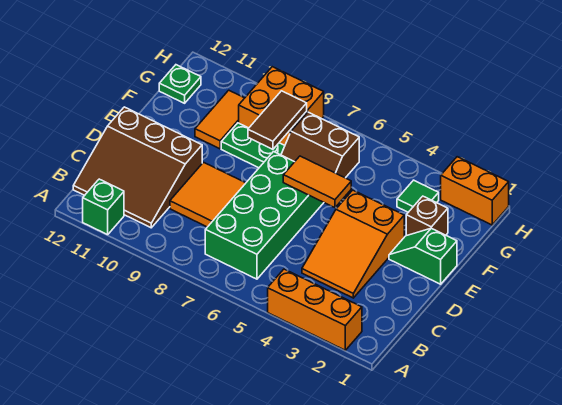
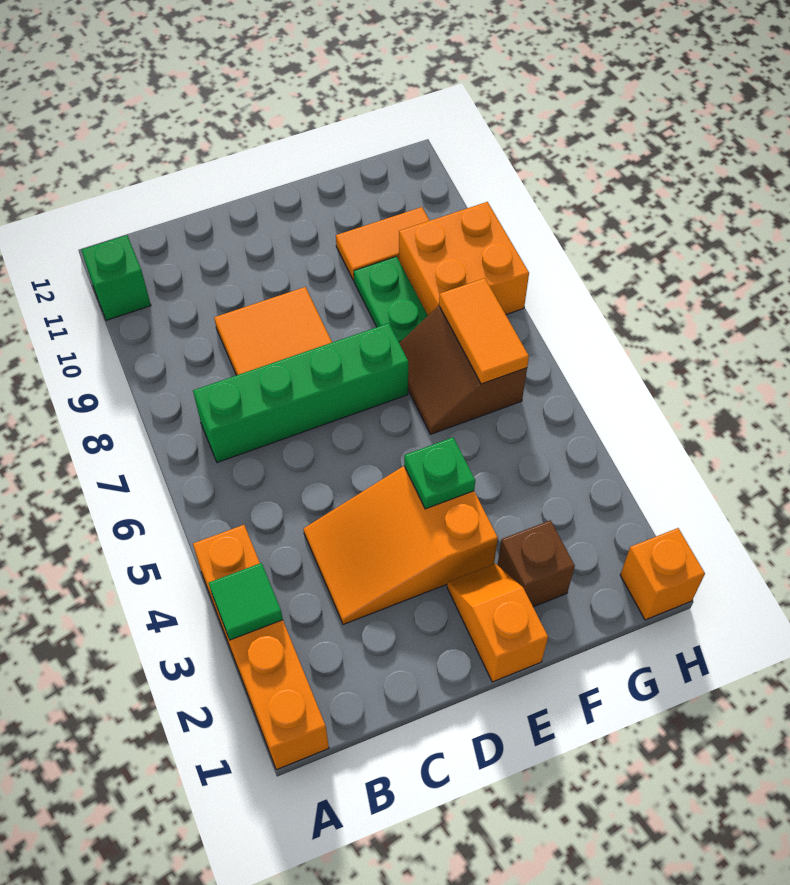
orange 1x3 brick [268,269,362,350] -> orange 1x4 brick [193,525,329,770]
green 2x4 brick [205,152,324,279] -> green 1x4 brick [193,323,408,463]
brown 3x3 slope [73,107,202,228] -> none
green 1x2 slope [389,228,457,284] -> orange 1x2 slope [447,564,548,682]
orange 1x2 tile [283,156,351,208] -> orange 1x2 tile moved to [439,278,529,384]
brown 1x2 tile [248,91,307,149] -> none
green 1x1 tile [397,180,439,212] -> green 1x1 tile moved to [209,563,283,640]
green 1x1 plate [159,65,201,103] -> green 1x1 plate moved to [404,437,475,509]
orange 1x2 brick [441,157,509,225] -> orange 1x1 brick [620,528,705,620]

